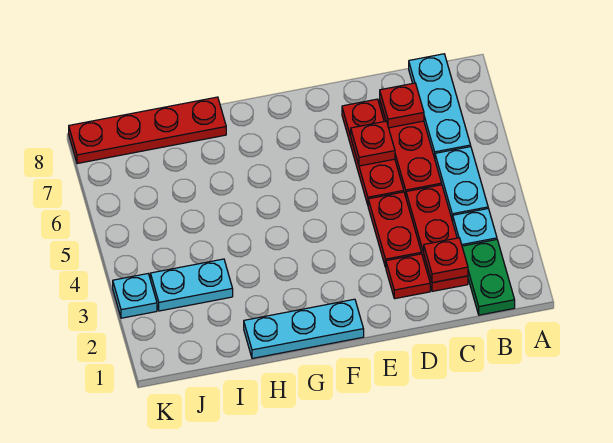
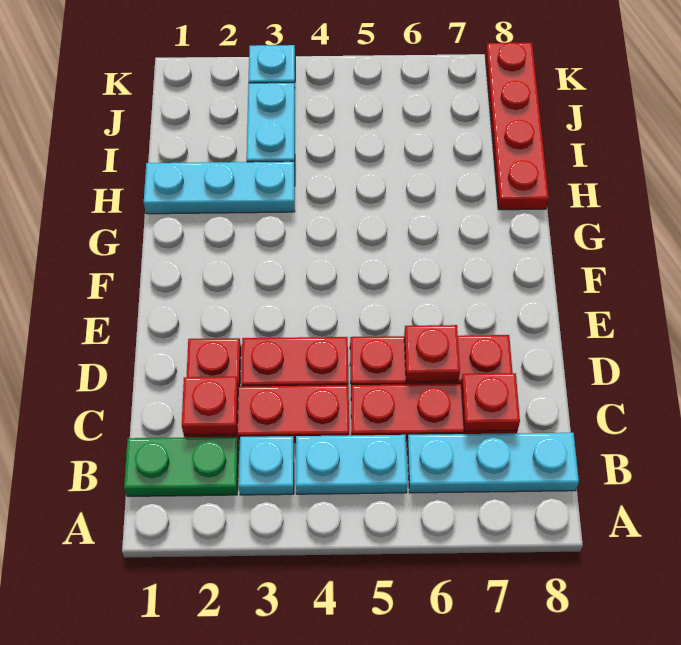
cyan 1x3 plate [244,299,364,358] -> cyan 1x3 plate turned to [144,161,295,214]

